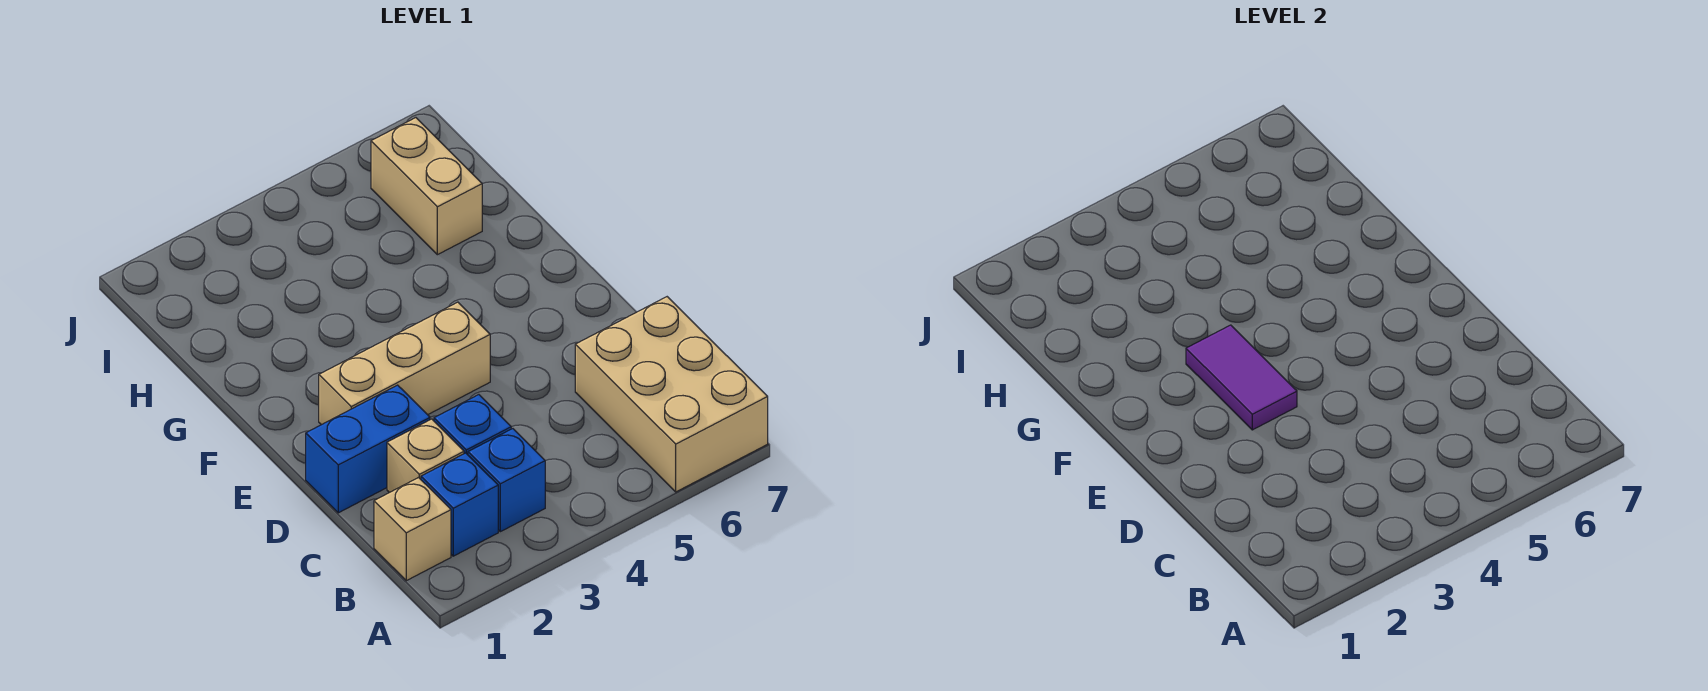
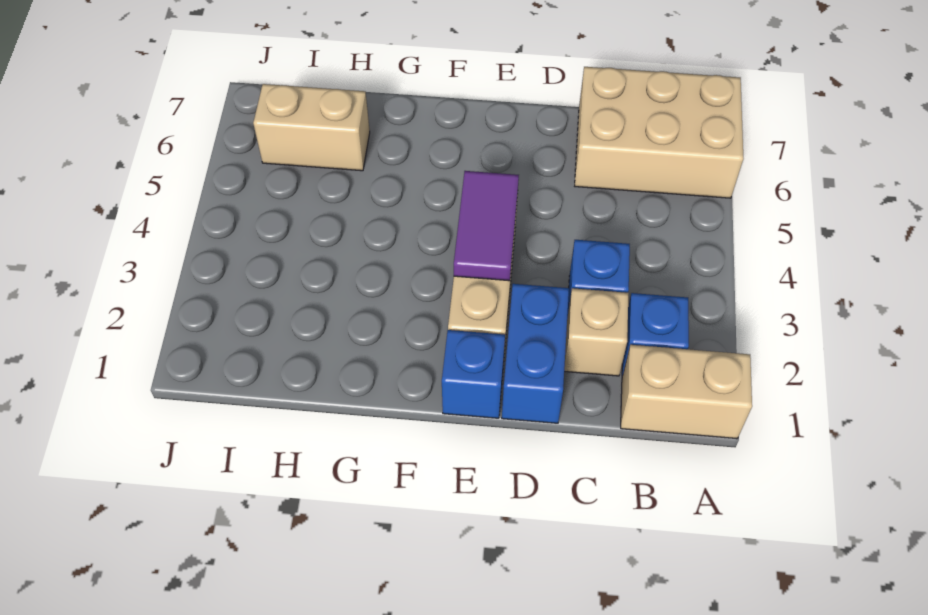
tan 1x1 brick [374,478,451,581] -> tan 1x2 brick [621,345,752,439]
blue 1x1 brick [468,429,545,532] -> blue 1x1 brick moved to [442,330,505,418]
purple 1x2 tile [1186,325,1297,430] -> purple 1x2 tile turned to [454,171,519,281]

